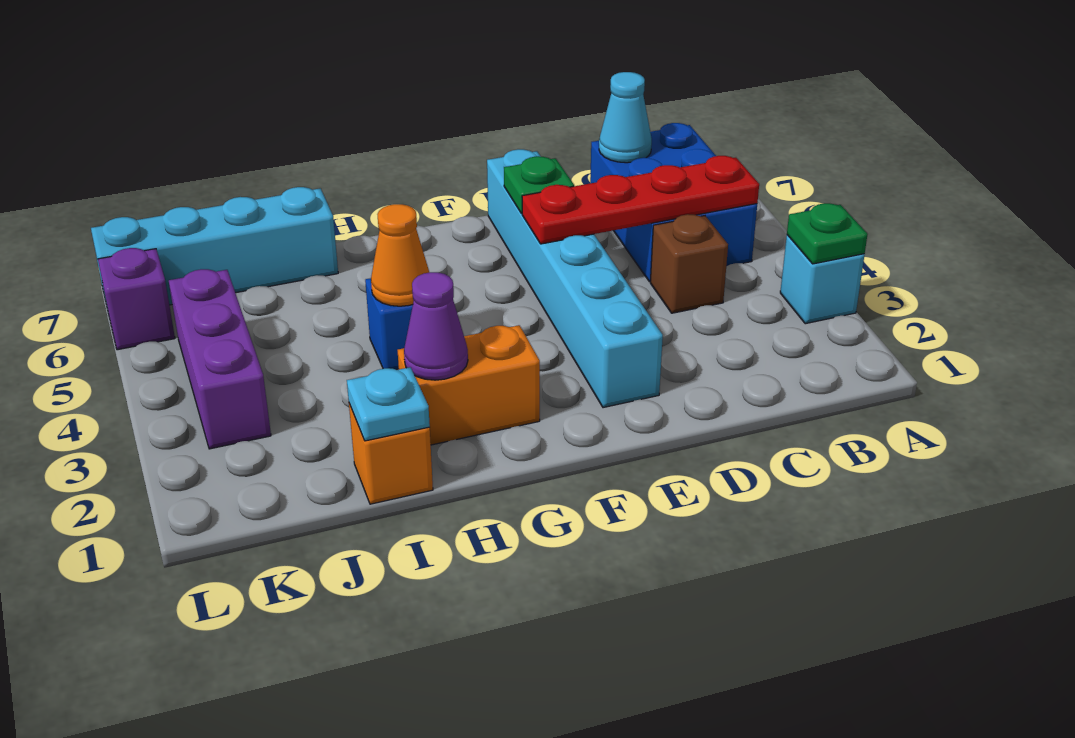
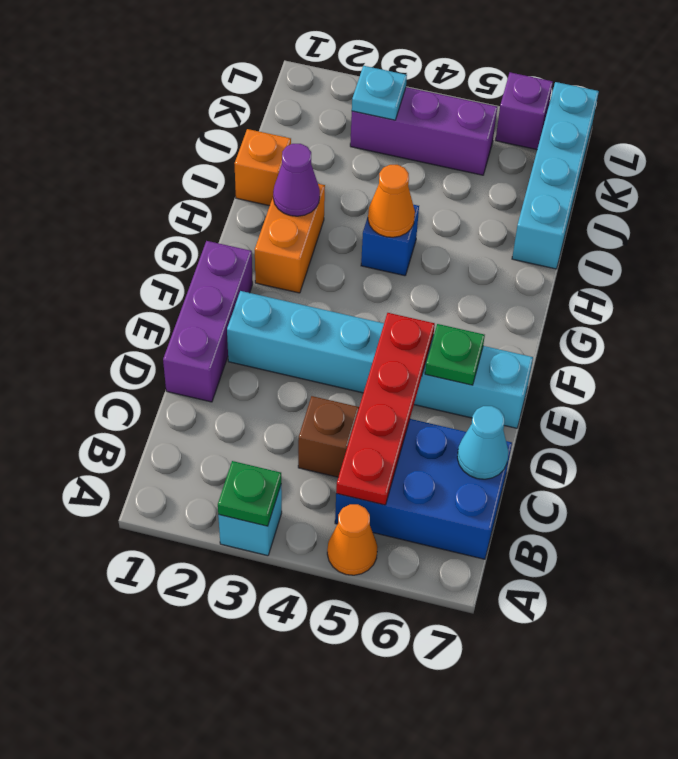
none -> orange 1x1 cone [327,504,378,575]
none -> purple 1x3 brick [163,241,253,402]
cyan 1x1 plate [347,367,430,441] -> cyan 1x1 plate moved to [352,66,407,120]

